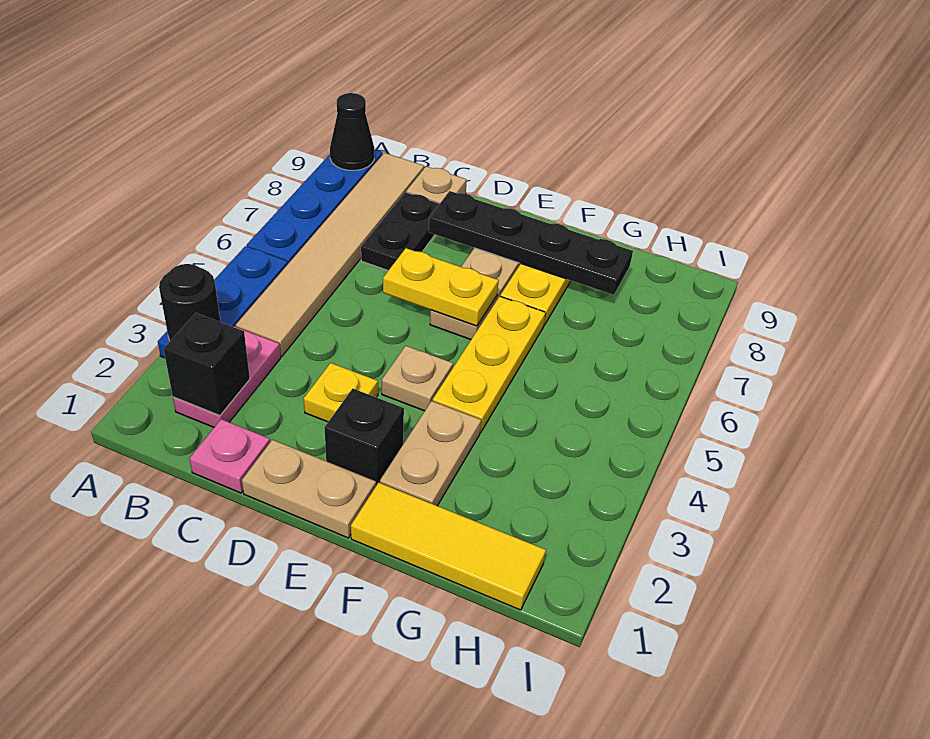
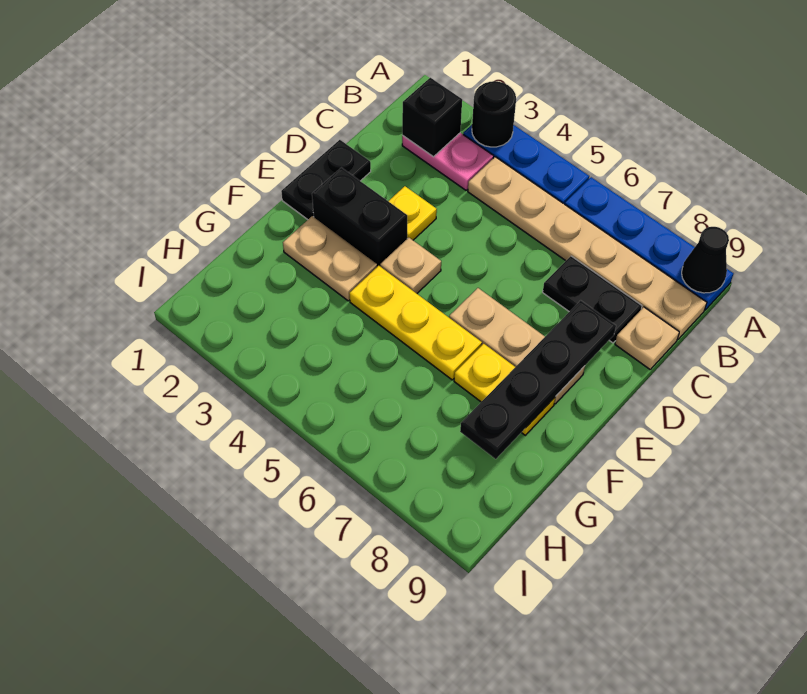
tan 1x6 tile [236,153,424,356] -> tan 1x6 plate [468,157,707,339]
pink 1x1 plate [189,419,270,493] -> none
tan 1x2 plate [242,440,376,538] -> black 1x2 plate [281,140,371,220]
yellow 1x2 plate [383,248,499,326] -> none
black 1x1 brick [324,389,404,486] -> black 1x2 brick [312,167,407,267]
yellow 1x3 tile [351,483,546,610] -> none

